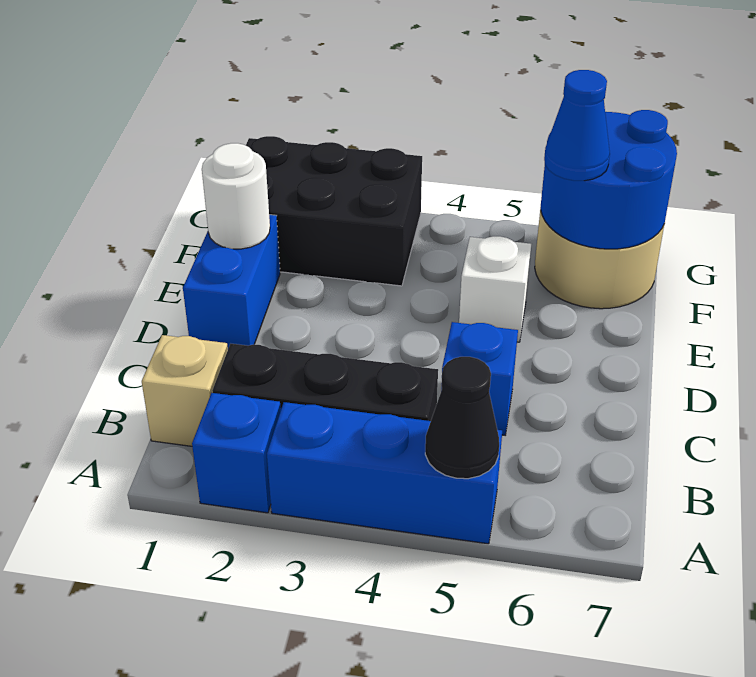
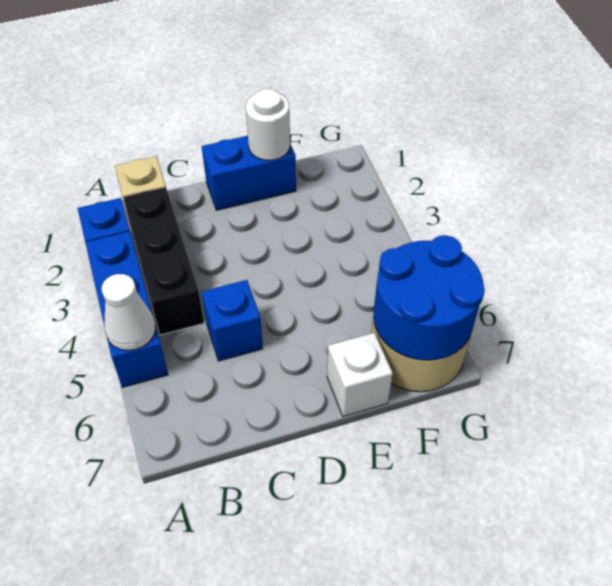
black 1x1 cone [425,357,499,479] -> white 1x1 cone [102,274,155,350]
white 1x1 brick [459,236,531,342] -> white 1x1 brick moved to [327,333,393,417]
black 2x3 brick [246,136,422,286] -> none
blue 1x1 cone [544,70,610,181] -> none

